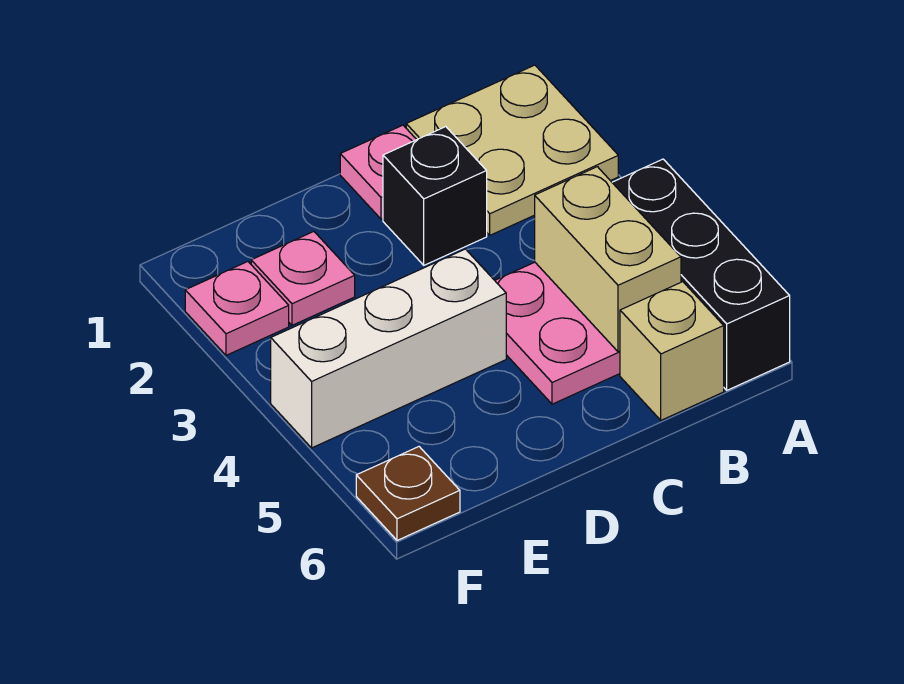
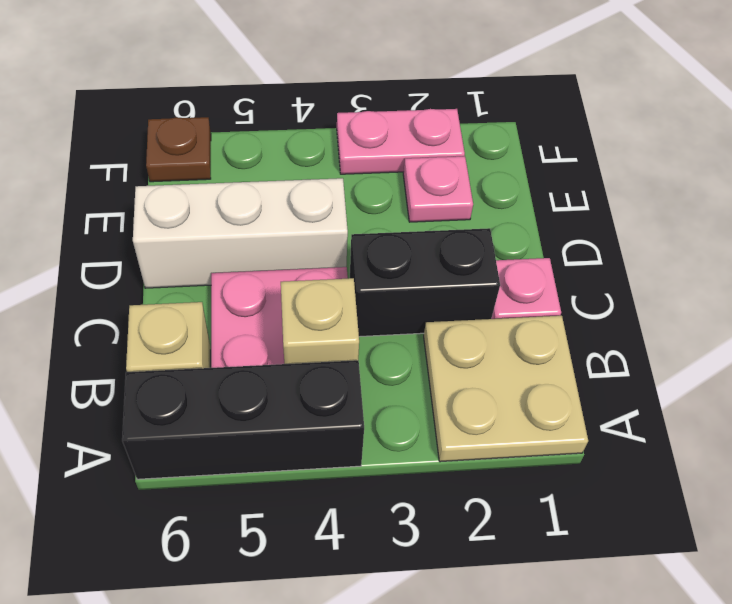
tan 1x2 brick [535,167,681,352] -> tan 1x1 brick [281,278,359,364]
black 1x1 brick [383,127,487,265] -> black 1x2 brick [350,228,500,337]
white 1x3 brick [271,249,506,448] -> white 1x3 brick turned to [133,178,348,288]
pink 1x1 plate [185,262,289,355] -> pink 1x2 plate [337,109,465,174]

